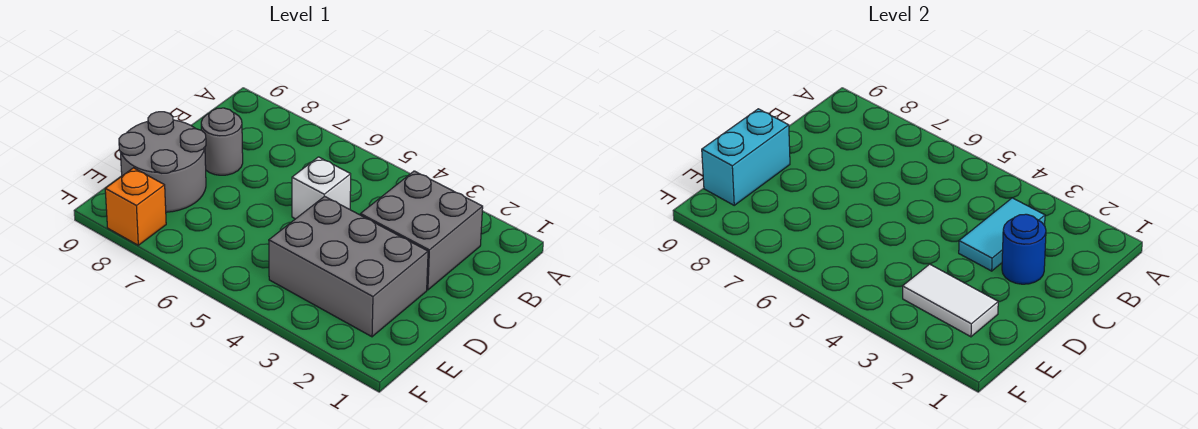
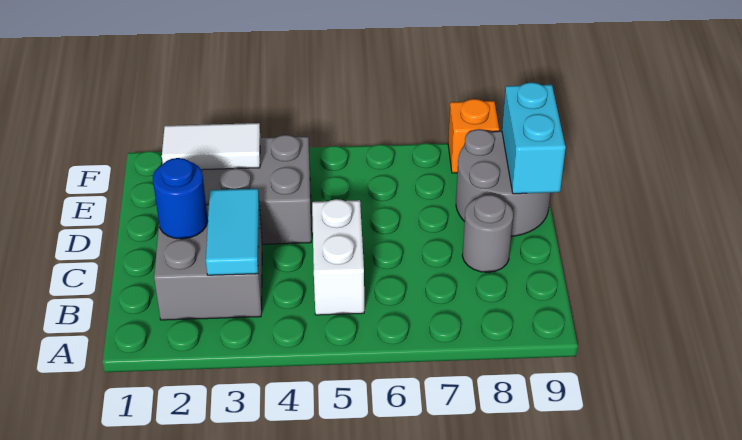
white 1x1 brick [292,157,351,219] -> white 1x2 brick [312,199,364,315]

